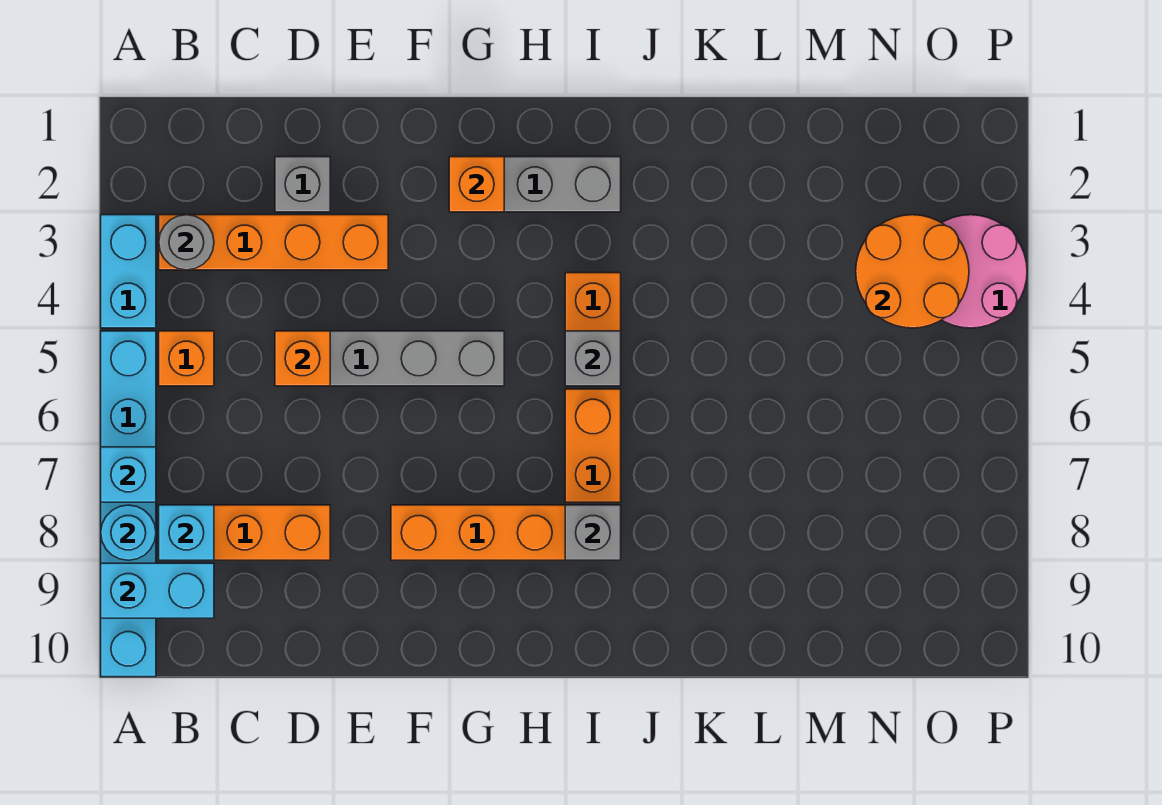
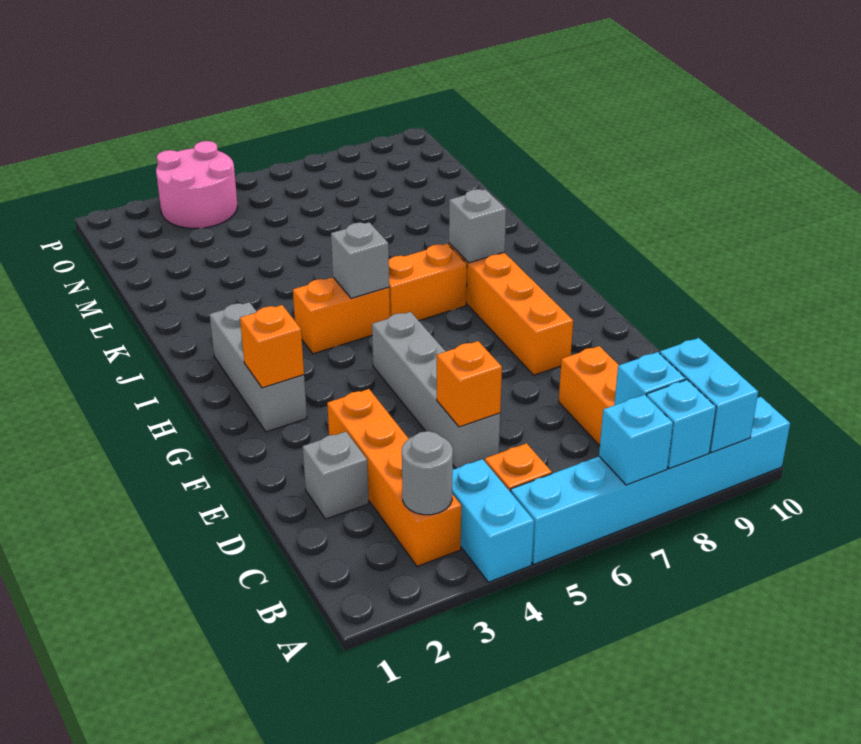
cyan 1x2 brick [101,215,156,328] -> cyan 1x2 brick turned to [452,459,534,582]
cyan 1x1 round brick [101,505,156,560] -> cyan 1x1 brick [647,380,716,469]
orange 2x2 round brick [856,215,969,328] -> none

